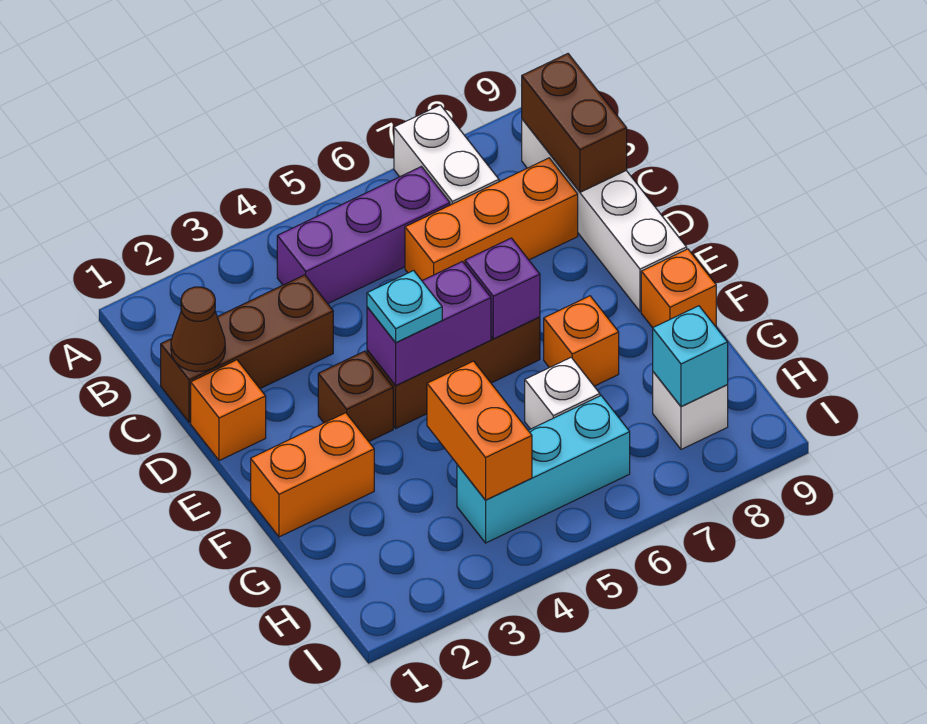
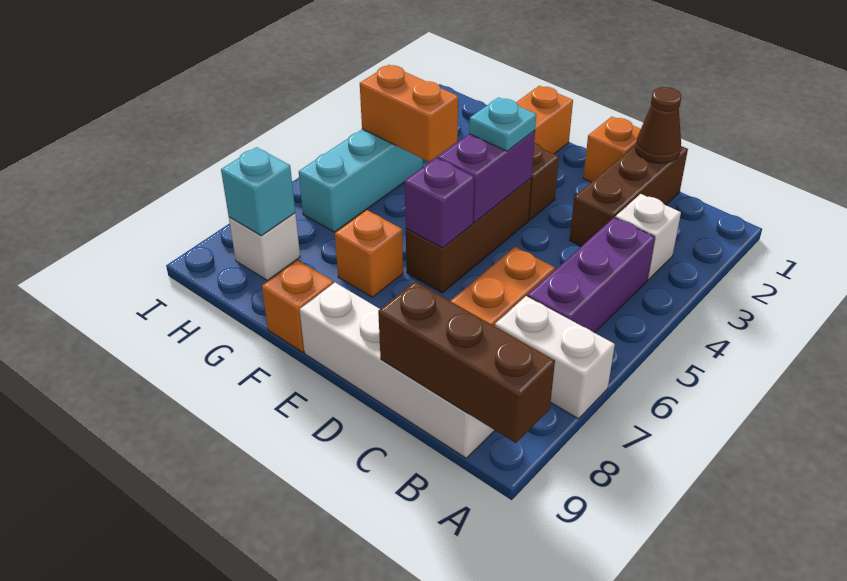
brown 1x2 brick [522,54,627,192] -> brown 1x3 brick [378,281,555,443]
white 1x1 brick [525,357,600,429] -> white 1x1 brick moved to [615,194,681,280]

